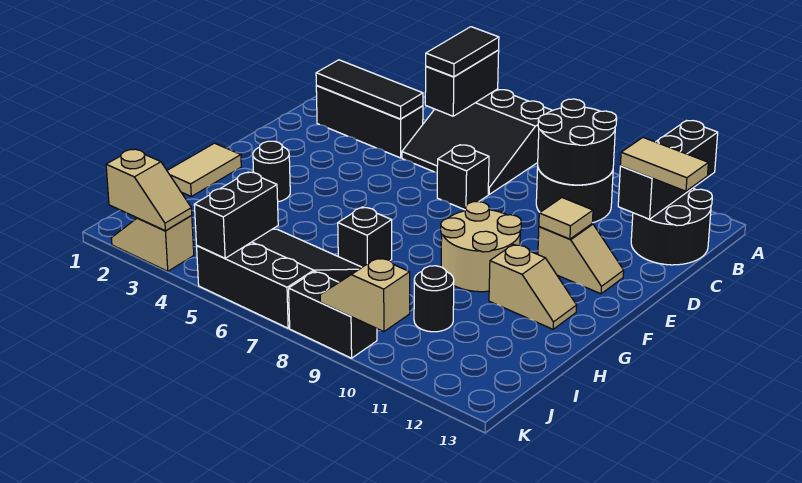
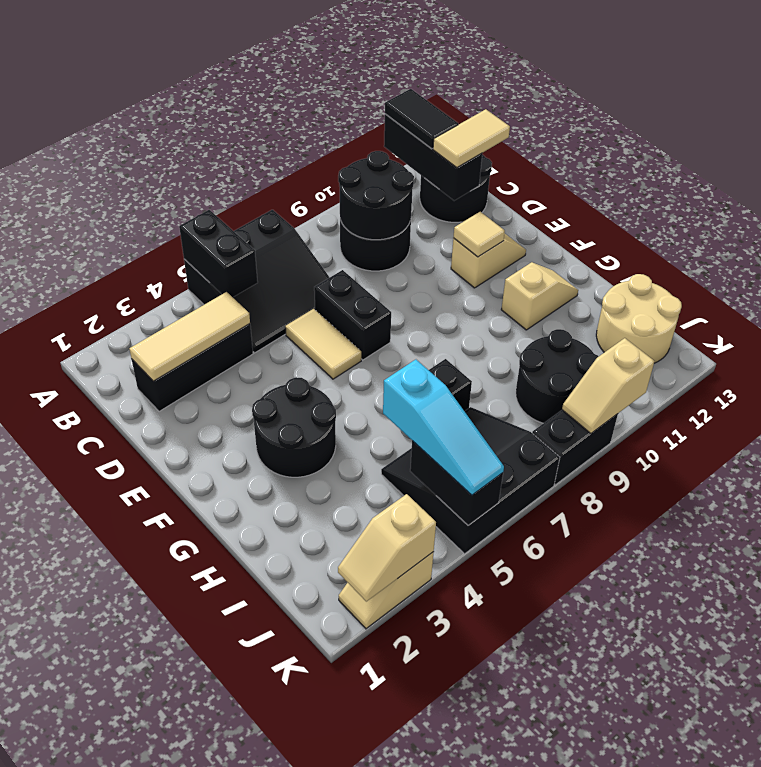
black 1x2 tile [426,27,499,77] -> black 1x2 tile moved to [385,89,458,149]
black 1x3 tile [316,60,423,119] -> tan 1x3 tile [129,292,250,381]
black 1x1 brick [437,145,489,210] -> black 1x2 brick [314,270,391,360]
tan 2x2 round brick [441,202,521,292] -> tan 2x2 round brick moved to [596,274,682,363]
tan 1x2 tile [167,143,241,196] -> tan 1x2 tile moved to [285,309,361,379]
black 1x1 round brick [253,141,290,202] -> black 2x2 round brick [252,377,336,477]
none -> cyan 1x3 slope [383,360,504,495]
black 1x1 round brick [414,266,454,332] -> black 2x2 round brick [516,329,599,423]
tan 1x2 slope [106,149,192,231] -> tan 1x2 slope turned to [338,494,436,601]

